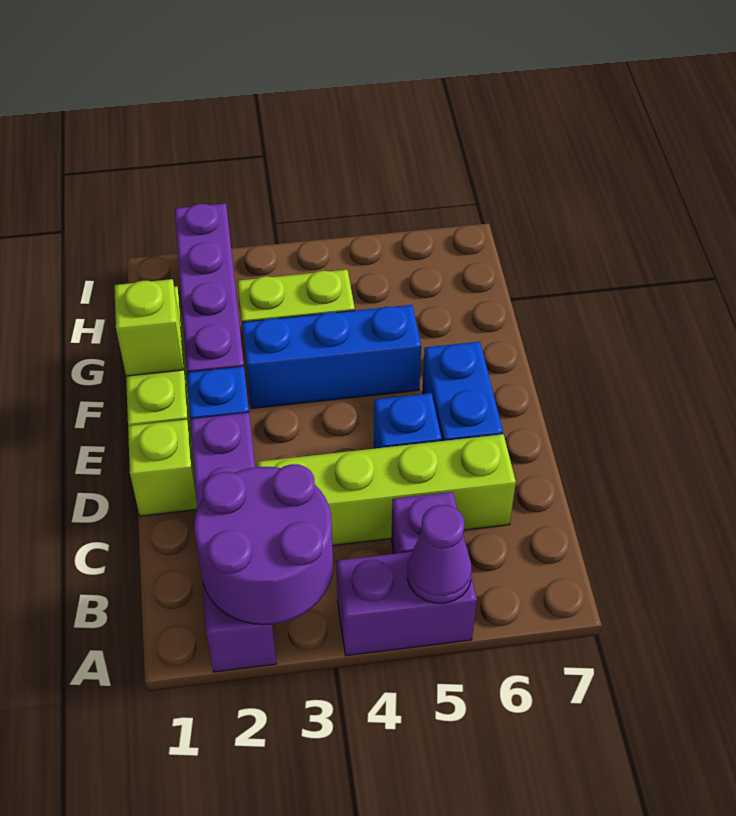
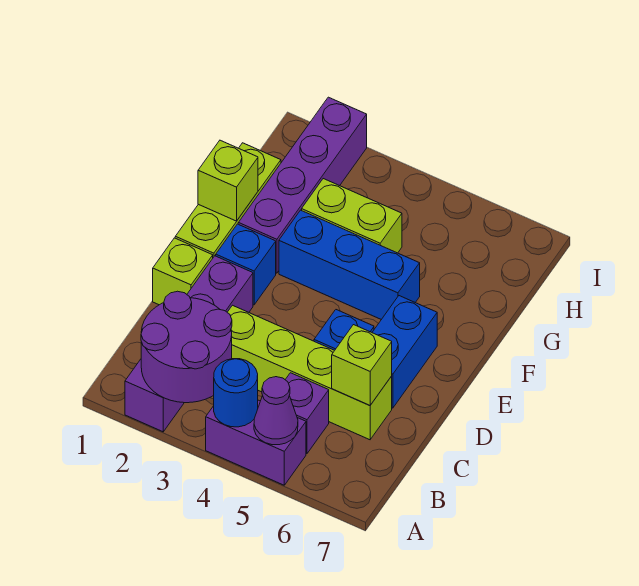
none -> blue 1x1 round brick [214,359,258,427]
none -> lime 1x1 brick [332,325,392,405]

